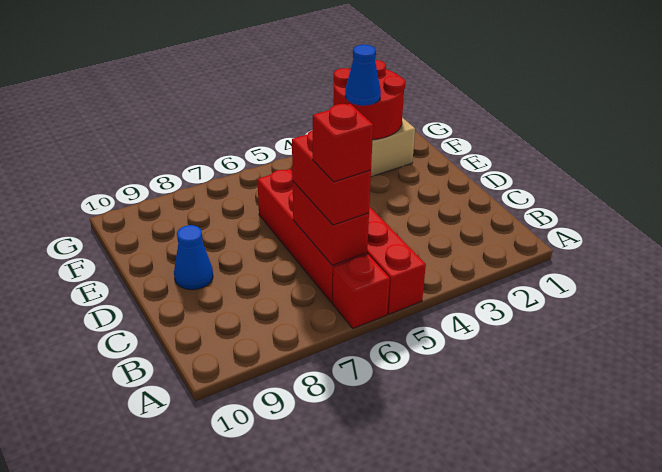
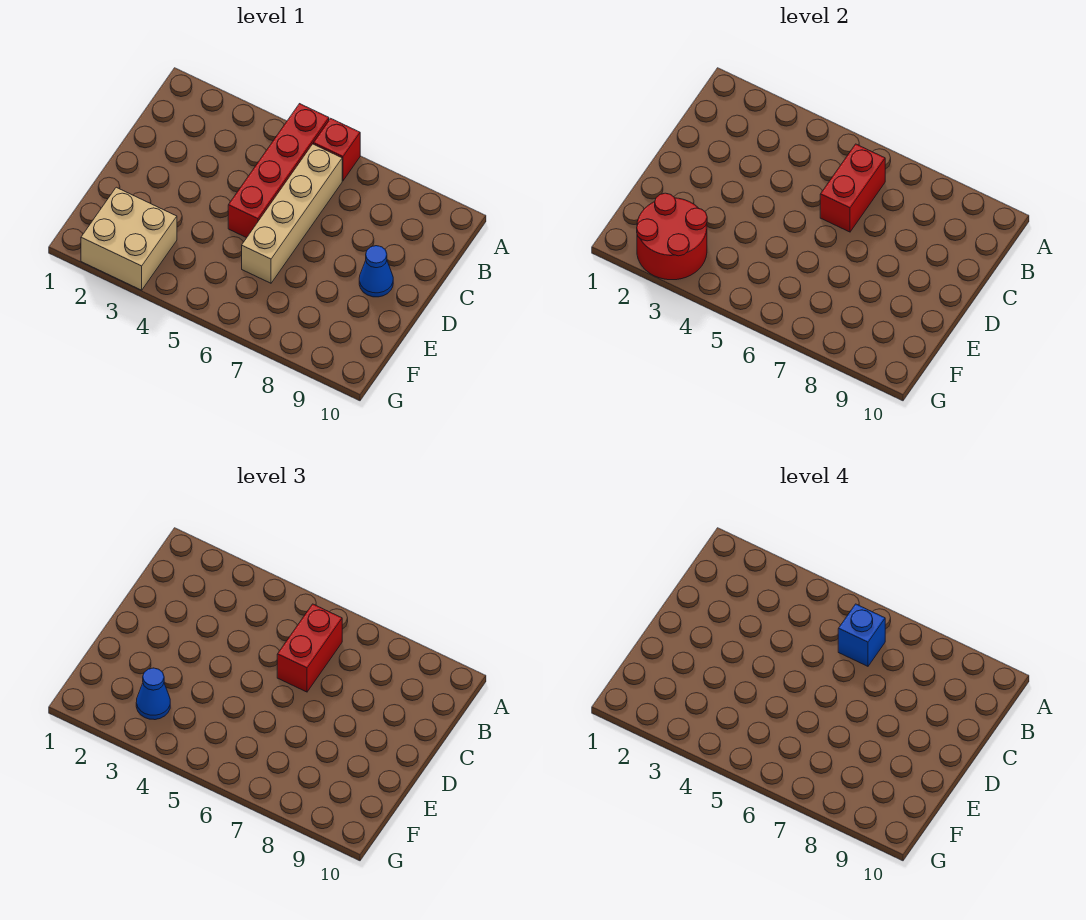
red 1x4 brick [257,169,367,303] -> tan 1x4 brick [242,144,342,283]
red 1x1 brick [313,104,373,182] -> blue 1x1 brick [838,604,885,666]

